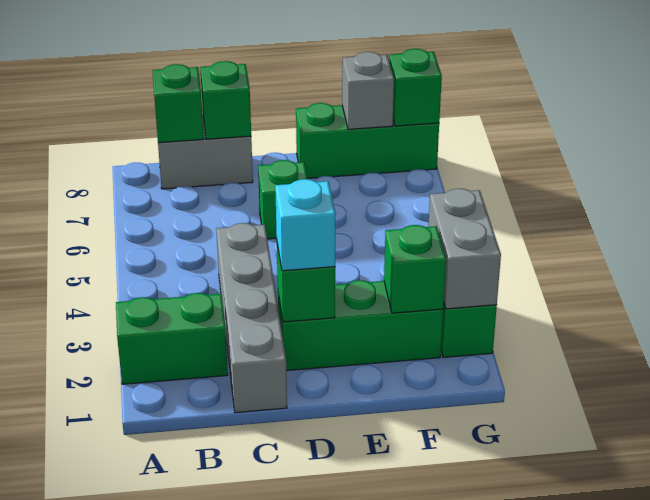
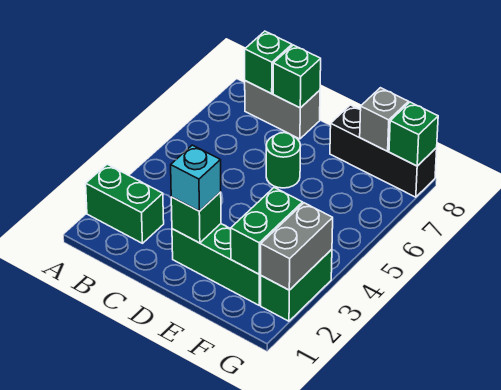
grey 1x4 brick [216,223,287,413] -> none
green 1x1 brick [258,160,308,239] -> green 1x1 round brick [266,133,300,188]
green 1x3 brick [296,103,439,178] -> black 1x3 brick [330,105,437,197]
green 1x1 brick [384,225,446,313] -> green 1x2 brick [231,188,303,274]

